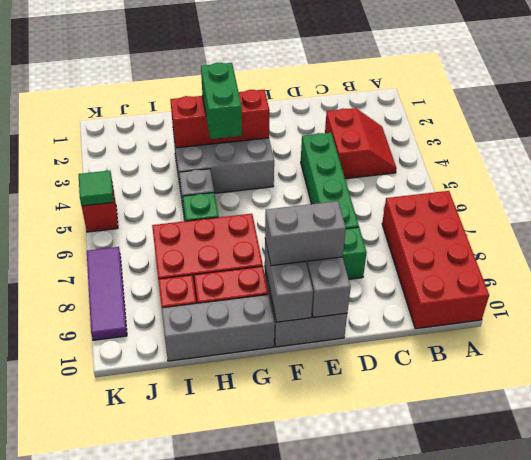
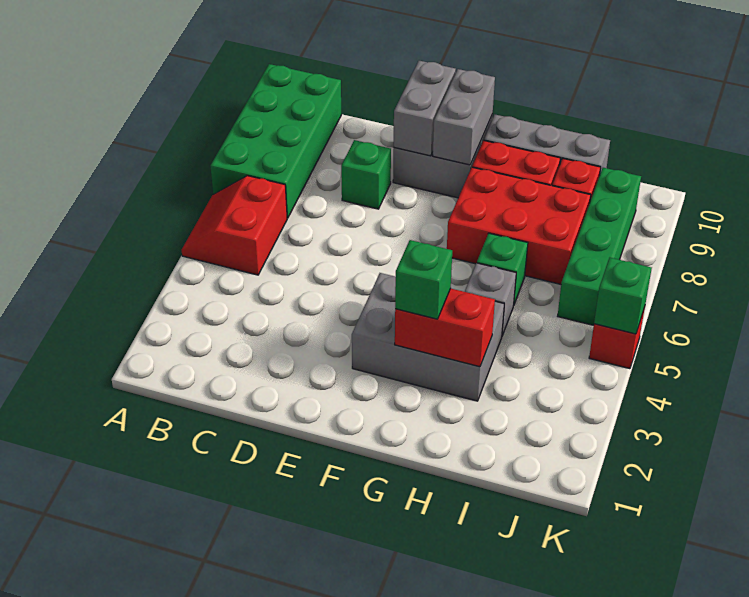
red 2x4 brick [382,191,489,329] -> green 2x4 brick [210,64,341,218]
red 2x2 slope [325,108,397,179] -> red 2x2 slope moved to [182,176,287,275]
green 1x4 brick [301,133,359,229] -> green 1x4 brick moved to [558,168,641,325]
grey 1x2 brick [265,201,346,266] -> none
red 1x3 brick [170,90,270,148] -> red 1x2 brick [395,288,495,367]
green 1x2 brick [201,63,242,139] -> green 1x1 brick [395,240,452,319]
green 1x1 tile [79,171,114,206] -> green 1x1 brick [594,258,652,334]
purple 1x3 tile [87,247,127,340] -> none

